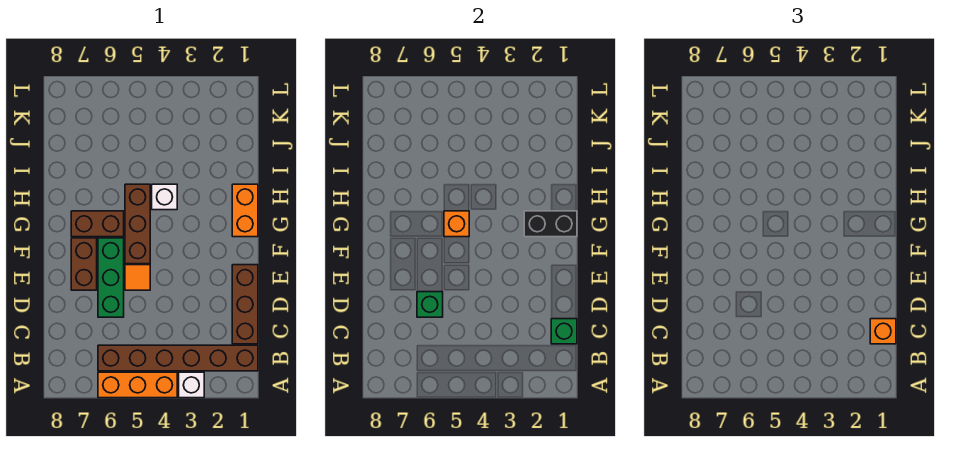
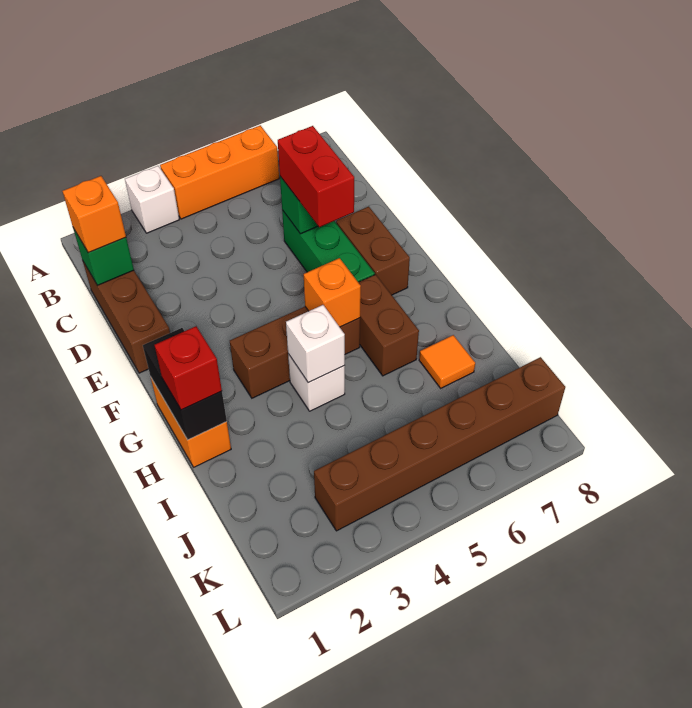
brown 1x6 brick [98,345,258,371] -> brown 1x6 brick moved to [314,357,565,531]
none -> red 1x2 brick [278,126,354,227]
orange 1x1 tile [125,265,150,290] -> orange 1x1 tile moved to [419,335,475,388]
brown 1x3 brick [125,184,150,264] -> brown 1x3 brick turned to [230,307,360,398]
black 1x2 brick [524,211,577,237] -> black 1x2 brick turned to [143,328,227,440]
brown 1x2 brick [71,211,124,237] -> brown 1x2 brick turned to [358,275,419,376]
none -> red 1x1 brick [155,326,222,410]
none -> white 1x1 brick [286,305,345,383]

